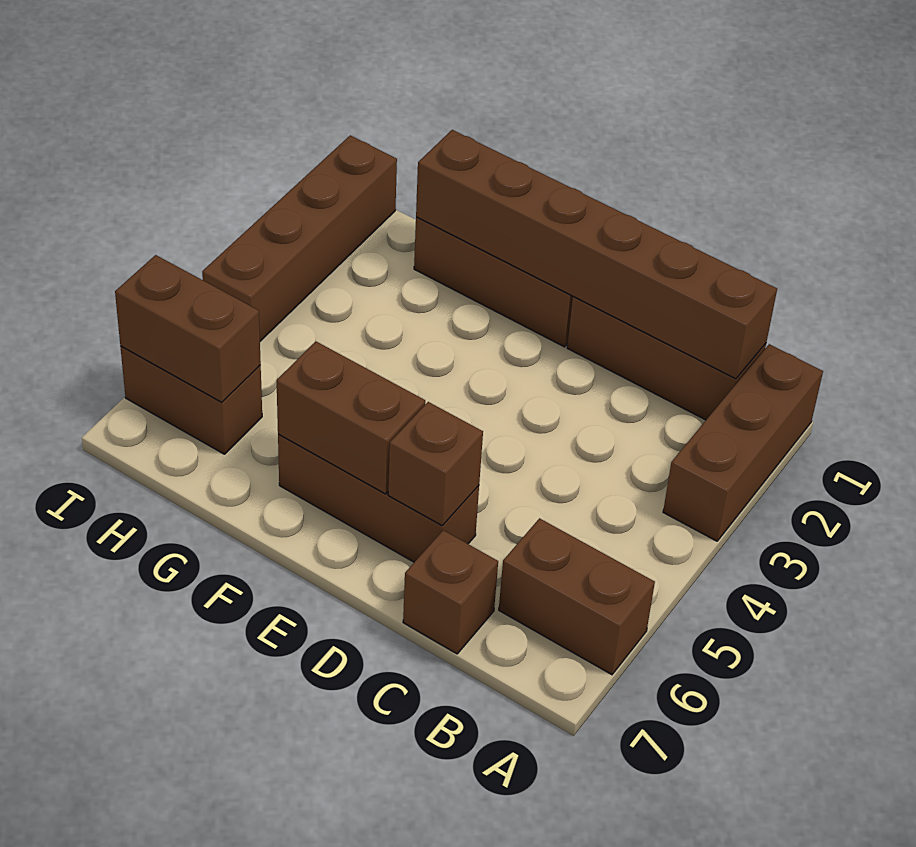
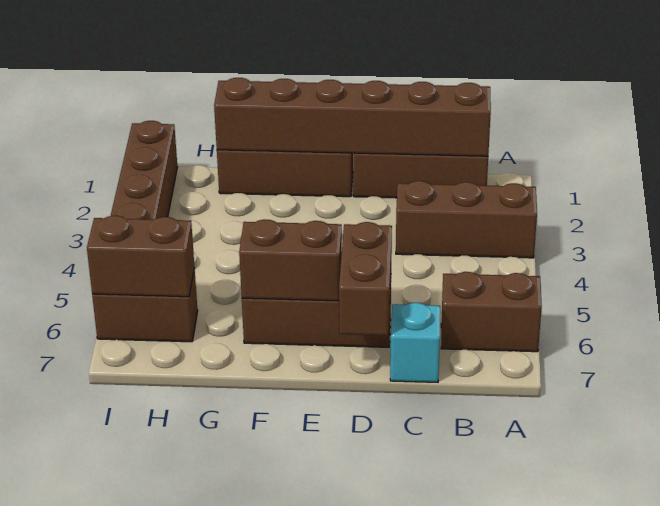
brown 1x3 brick [663,344,823,541] -> brown 1x3 brick turned to [396,181,537,258]
brown 1x1 brick [403,530,498,654] -> cyan 1x1 brick [390,303,440,382]
brown 1x1 brick [388,402,483,526] -> brown 1x2 brick [339,222,392,336]

